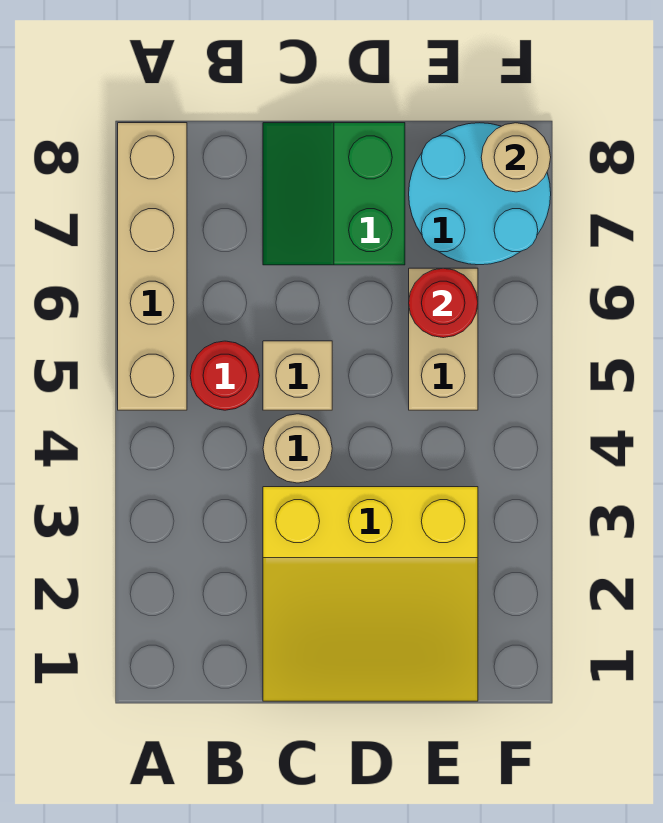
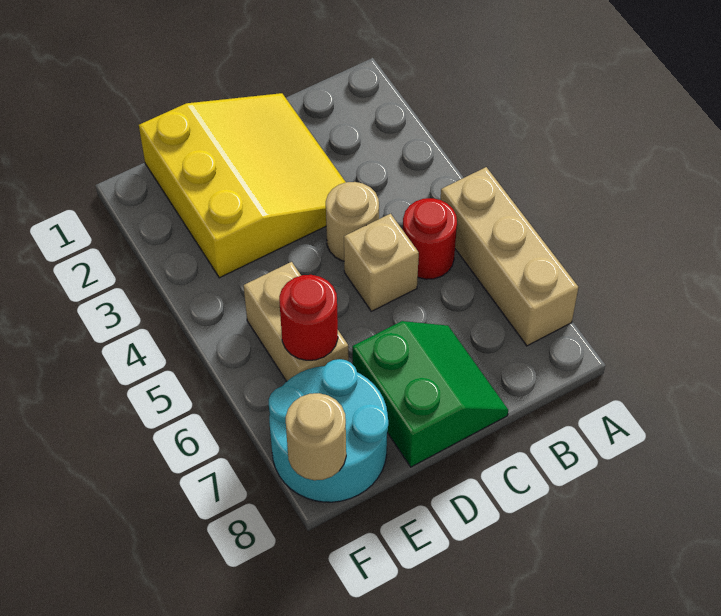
tan 1x4 brick [118,123,187,410] -> tan 1x3 brick [441,167,578,346]
yellow 3x3 slope [263,487,478,701] -> yellow 3x3 slope turned to [139,93,346,278]

